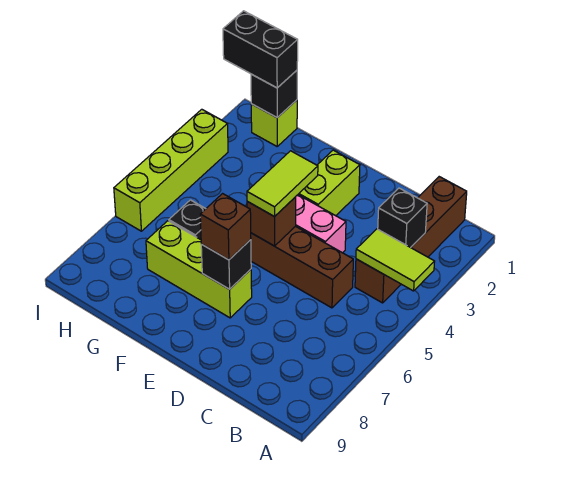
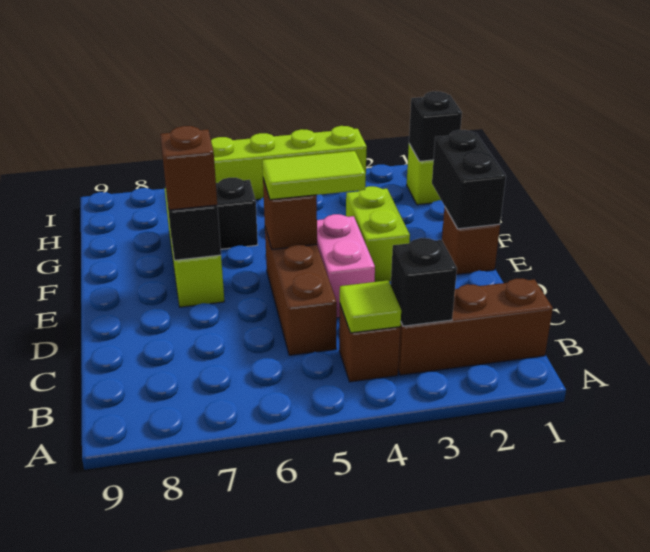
lime 1x2 tile [356,229,435,291] -> lime 1x1 tile [340,280,401,333]
none -> brown 1x1 brick [442,207,500,274]
lime 1x2 brick [298,150,360,216] -> lime 1x2 brick turned to [346,186,410,282]
black 1x2 brick [223,11,298,88] -> black 1x2 brick moved to [432,130,506,229]

